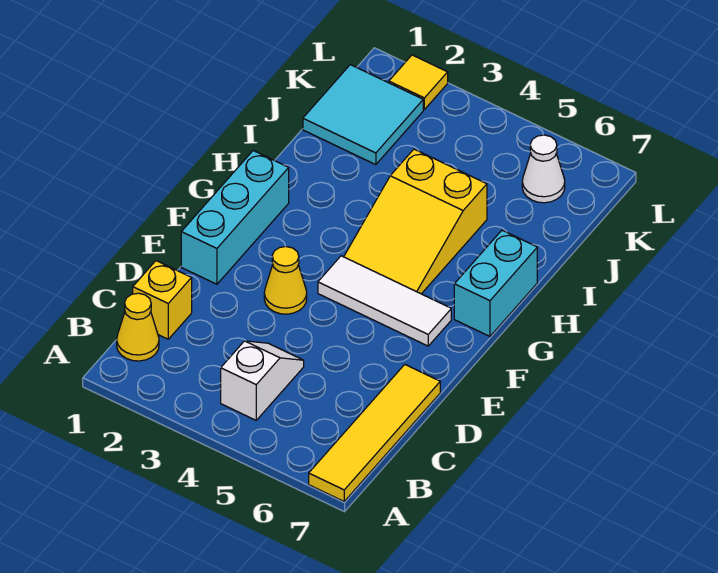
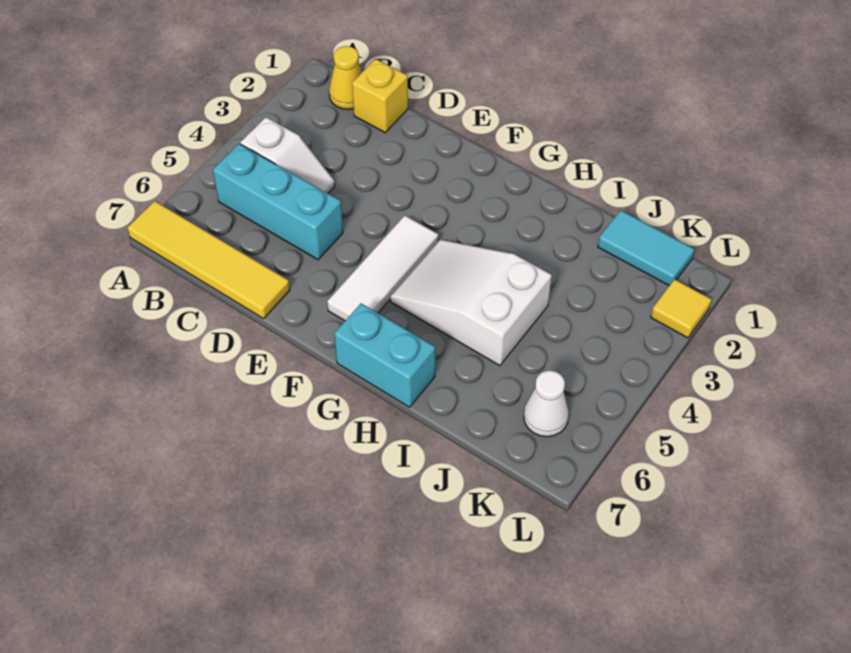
cyan 1x3 brick [181,151,289,284] -> cyan 1x3 brick moved to [213,144,343,260]
yellow 1x1 cone [264,247,307,314] -> none
yellow 2x3 slope [344,149,487,294] -> white 2x3 slope [390,240,552,366]
cyan 2x2 tile [303,65,423,165] -> cyan 1x2 tile [598,210,694,286]

